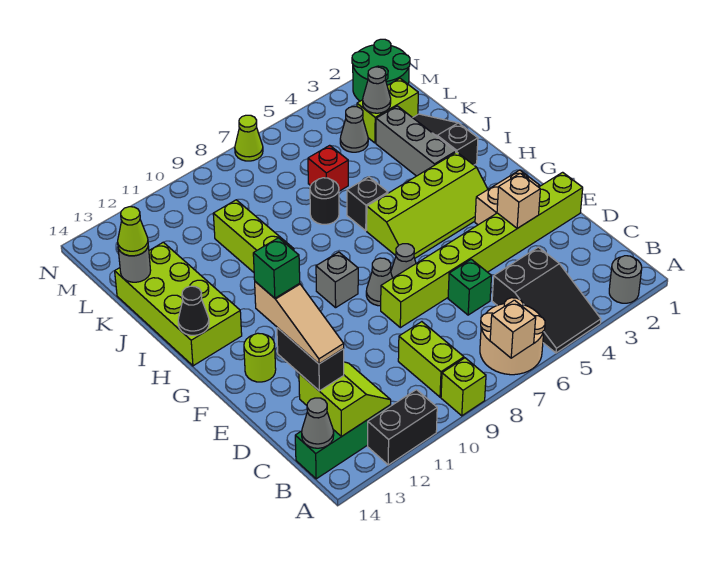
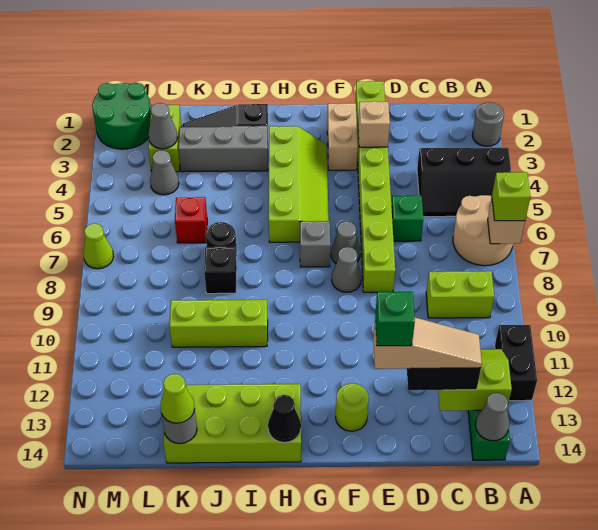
black 2x3 slope [492,247,601,353] -> black 2x3 slope turned to [417,148,511,217]
lime 1x1 brick [441,358,486,416] -> lime 1x1 brick moved to [492,172,530,221]
grey 1x1 brick [316,252,358,308] -> grey 1x1 brick moved to [300,221,330,267]
black 1x1 brick [347,177,388,231] -> black 1x1 brick moved to [204,247,237,294]

